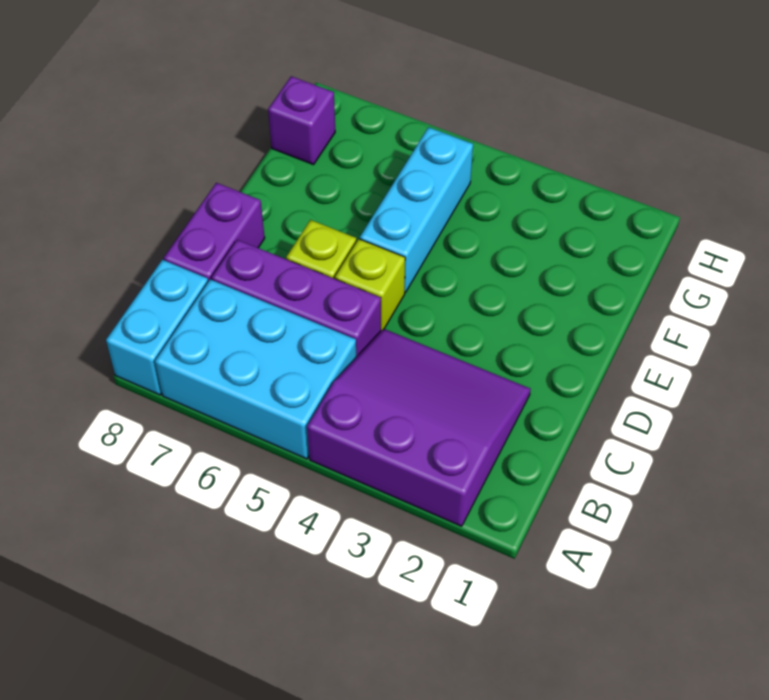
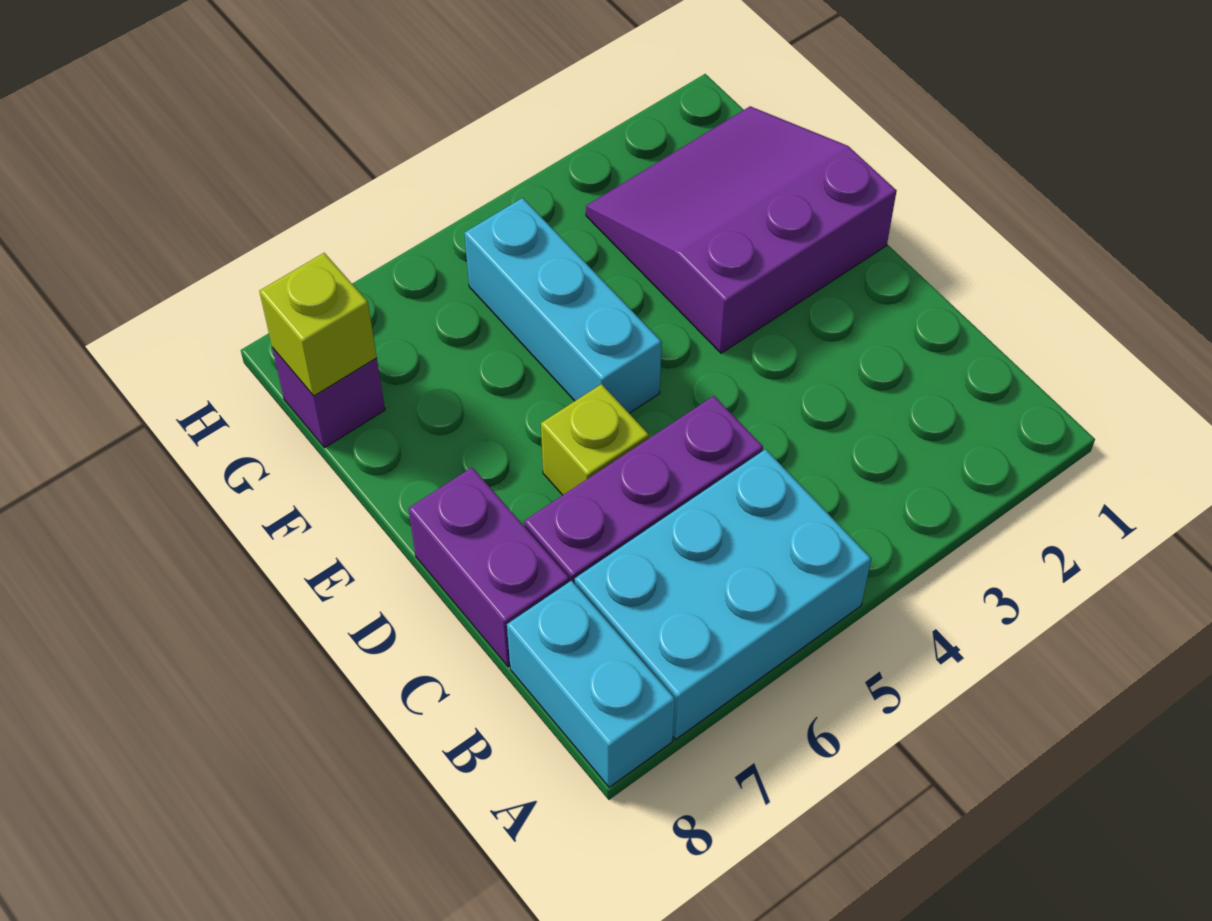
purple 3x3 slope [307,329,531,526] -> purple 3x3 slope moved to [586,106,897,353]
lime 1x1 brick [335,239,405,331] -> lime 1x1 brick moved to [259,253,377,396]

